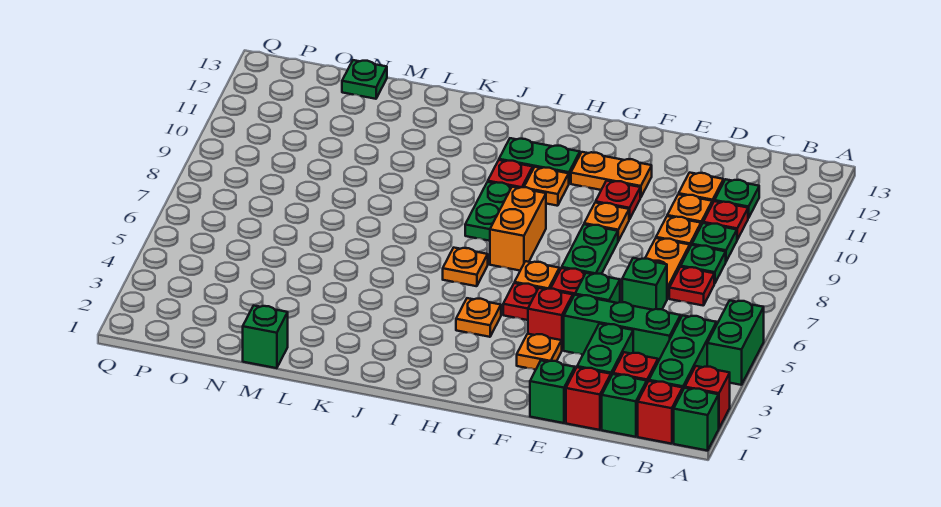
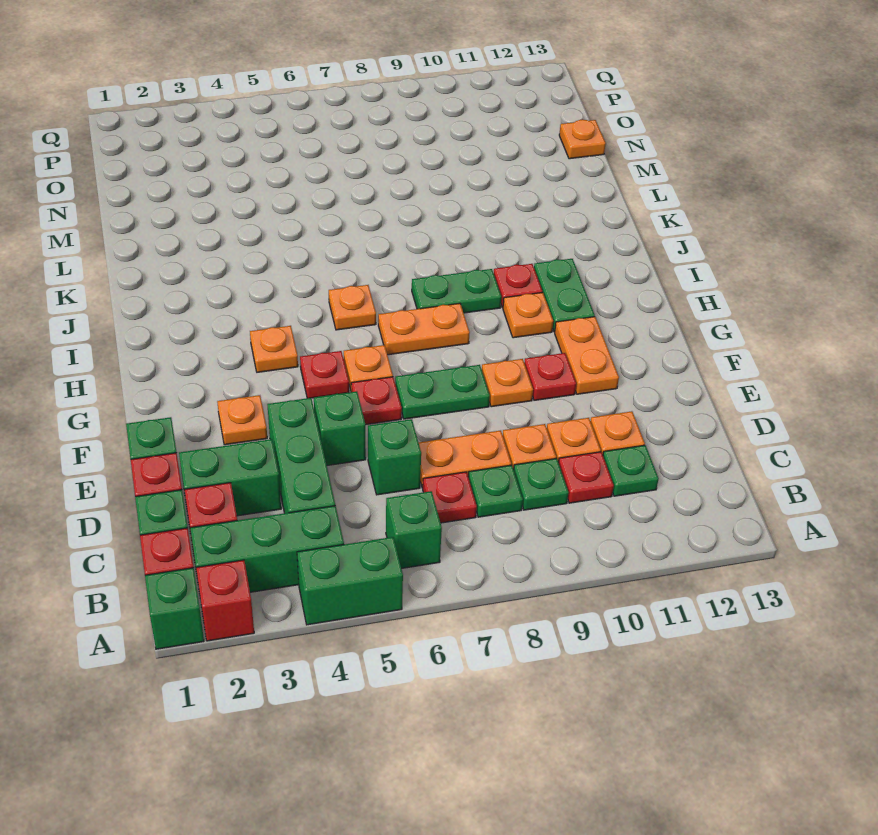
red 1x1 brick [528,288,573,350] -> none
orange 1x2 brick [490,187,546,271] -> orange 1x2 plate [378,303,470,355]
green 1x1 brick [243,306,288,368] -> green 1x1 brick moved to [386,491,442,569]
green 1x1 plate [342,60,387,99] -> orange 1x1 plate [559,120,606,159]

